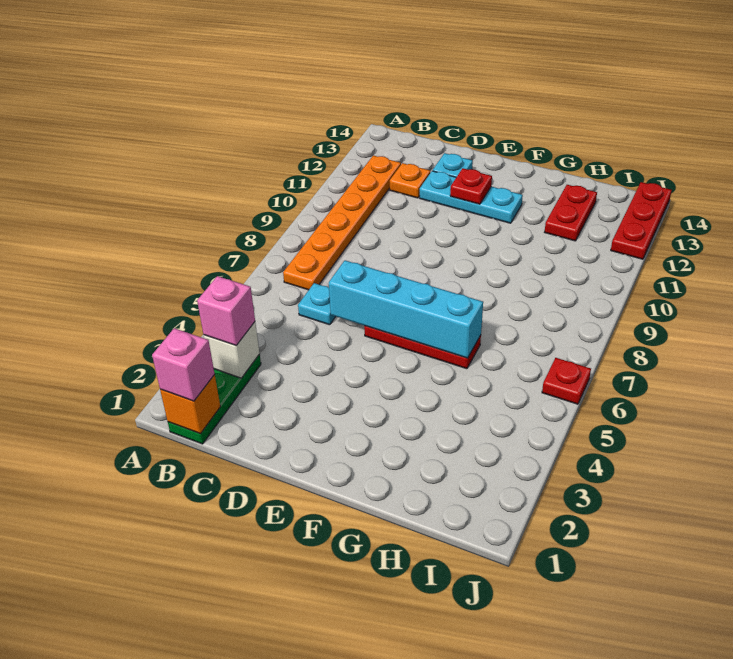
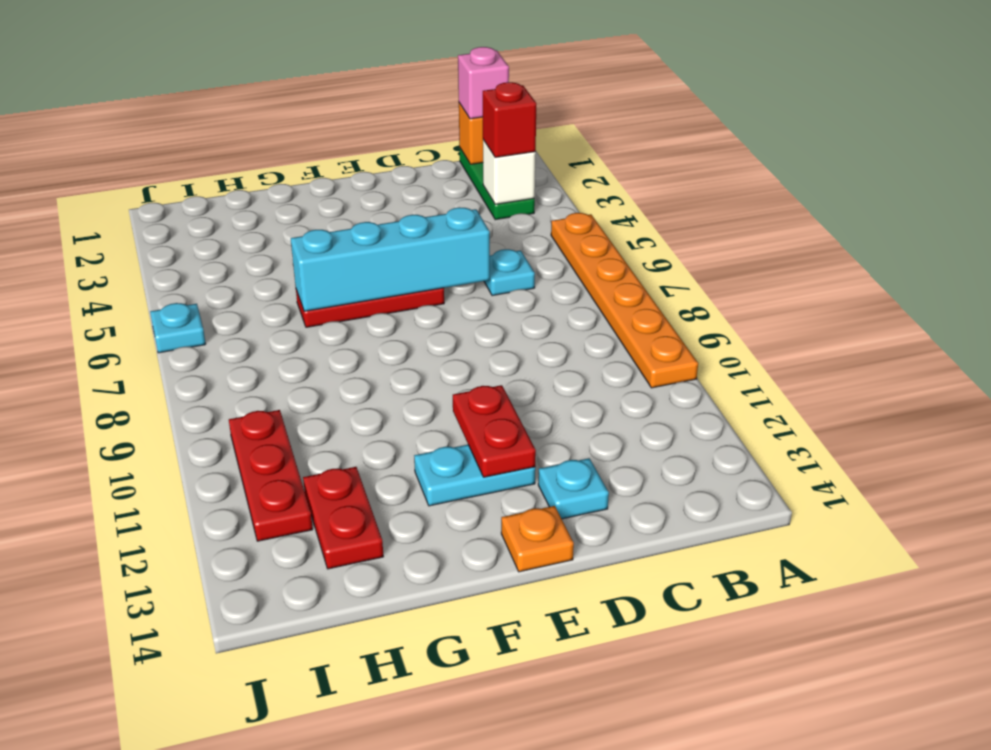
pink 1x1 brick [197,276,255,346] -> red 1x1 brick [483,82,536,157]
orange 1x6 plate [283,155,401,290] -> orange 1x6 plate moved to [551,213,698,388]
orange 1x1 plate [390,163,430,198] -> orange 1x1 plate moved to [501,506,574,572]
cyan 1x3 plate [420,171,523,223] -> cyan 1x2 plate [414,445,535,506]
red 1x1 plate [450,168,492,204] -> red 1x2 plate [453,385,536,477]
red 1x1 plate [542,358,591,404] -> cyan 1x1 plate [150,303,206,353]
red 1x3 plate [611,182,672,259] -> red 1x3 plate moved to [229,410,313,541]

